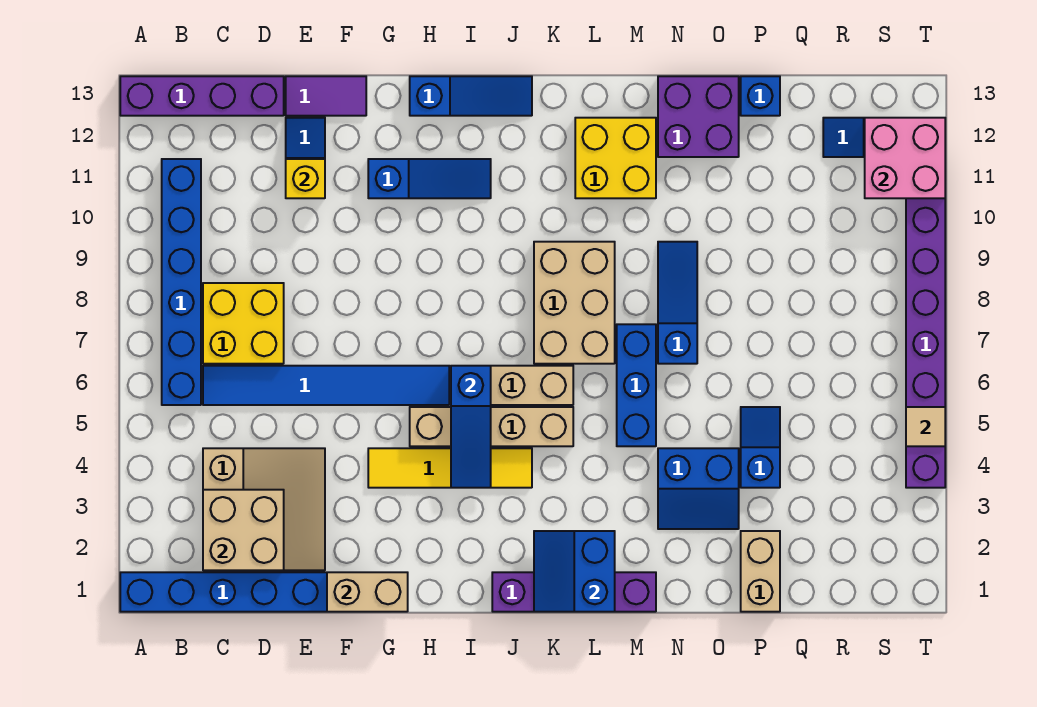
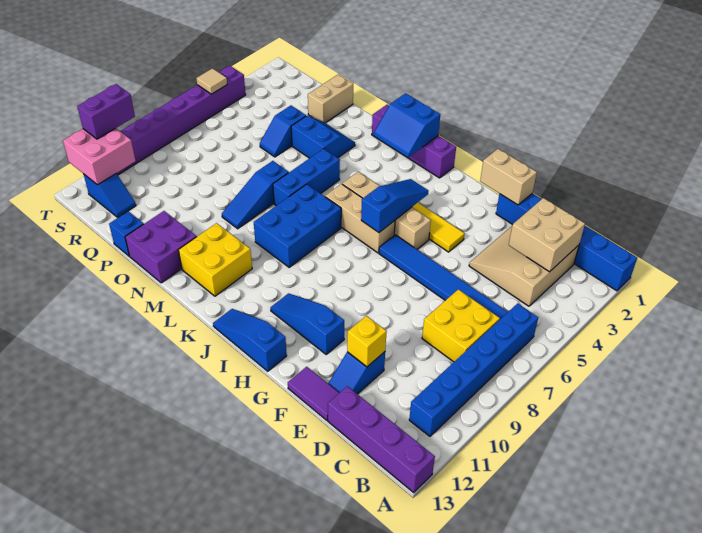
blue 2x2 slope [534,531,615,612] -> blue 2x2 slope turned to [374,93,440,158]
tan 2x3 brick [534,242,615,364] -> blue 2x3 brick [254,184,341,267]
none -> purple 1x2 brick [77,84,135,139]

